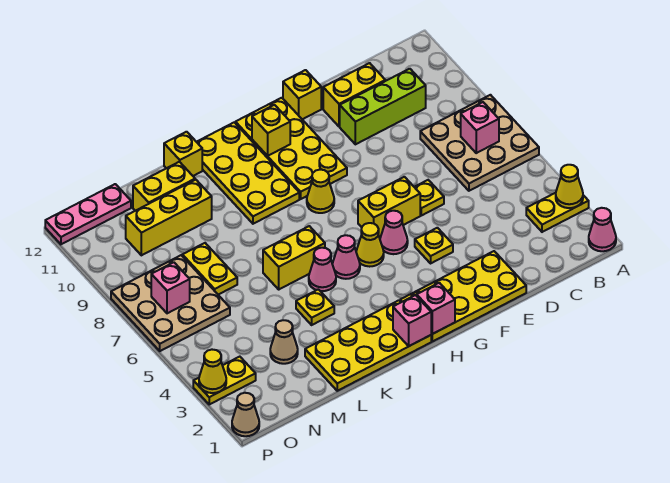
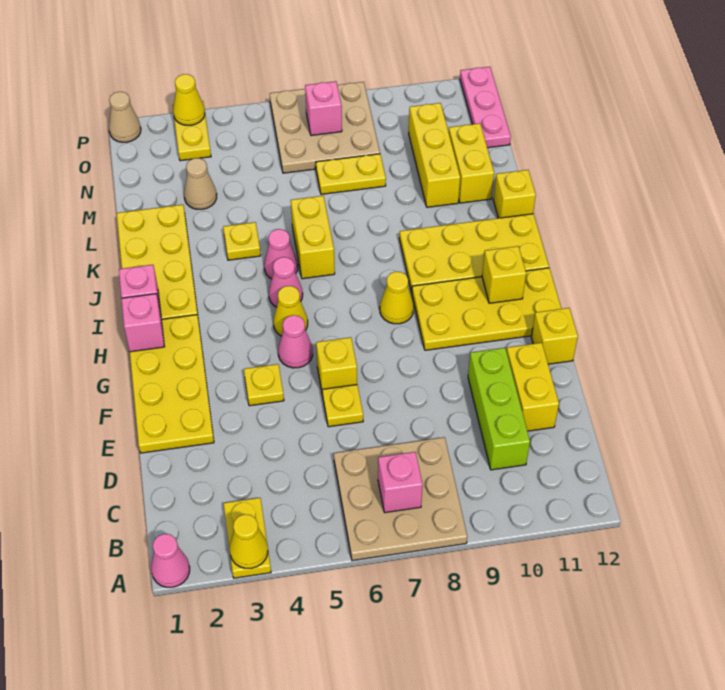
yellow 1x2 brick [358,177,420,237] -> yellow 1x1 brick [316,337,357,395]

